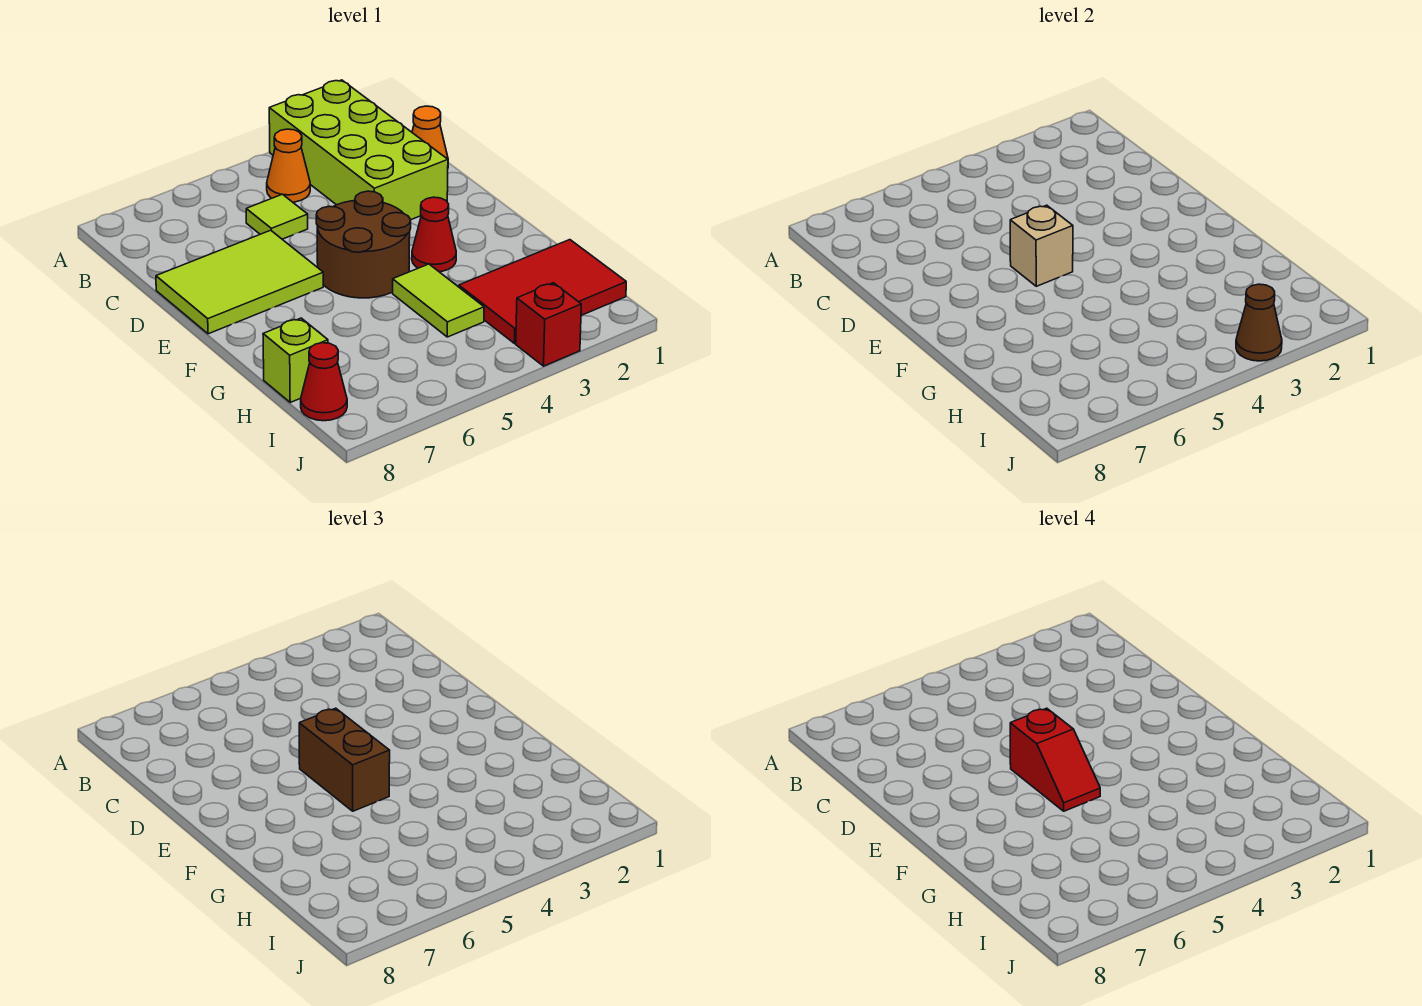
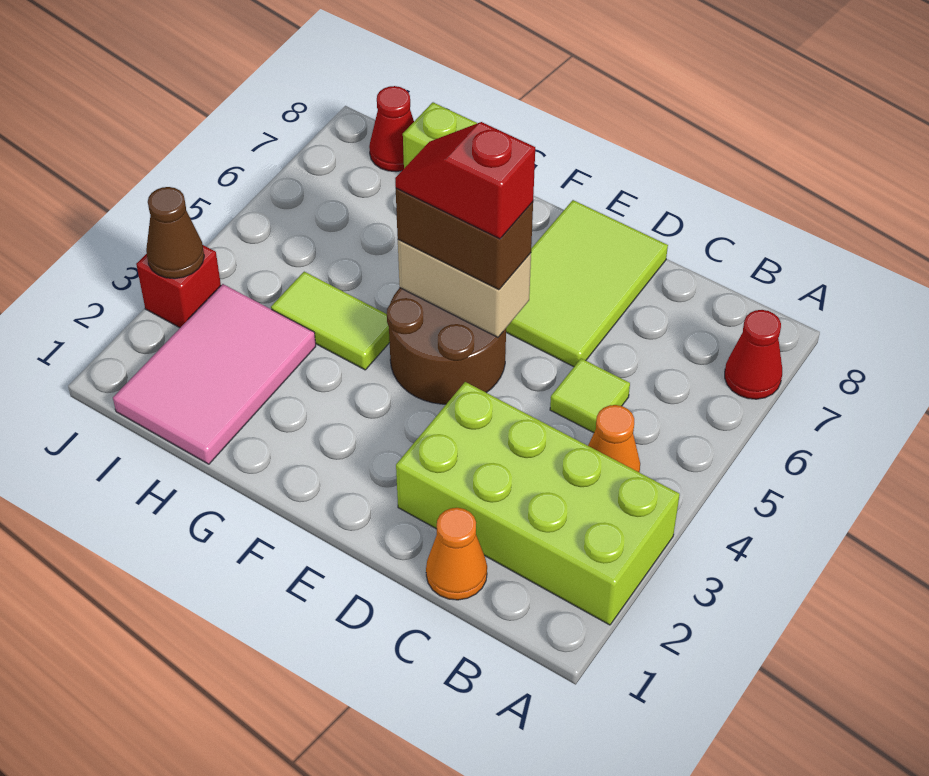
tan 1x1 brick [1010,205,1073,286] -> tan 1x2 brick [398,240,531,337]
red 1x1 cone [412,197,456,272] -> red 1x1 cone moved to [725,310,782,399]
red 2x3 tile [459,240,626,343] -> pink 2x3 tile [113,284,316,464]

